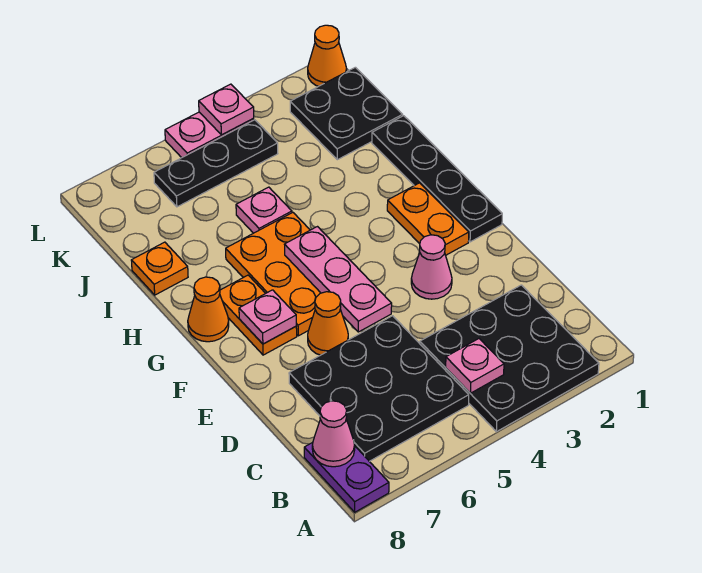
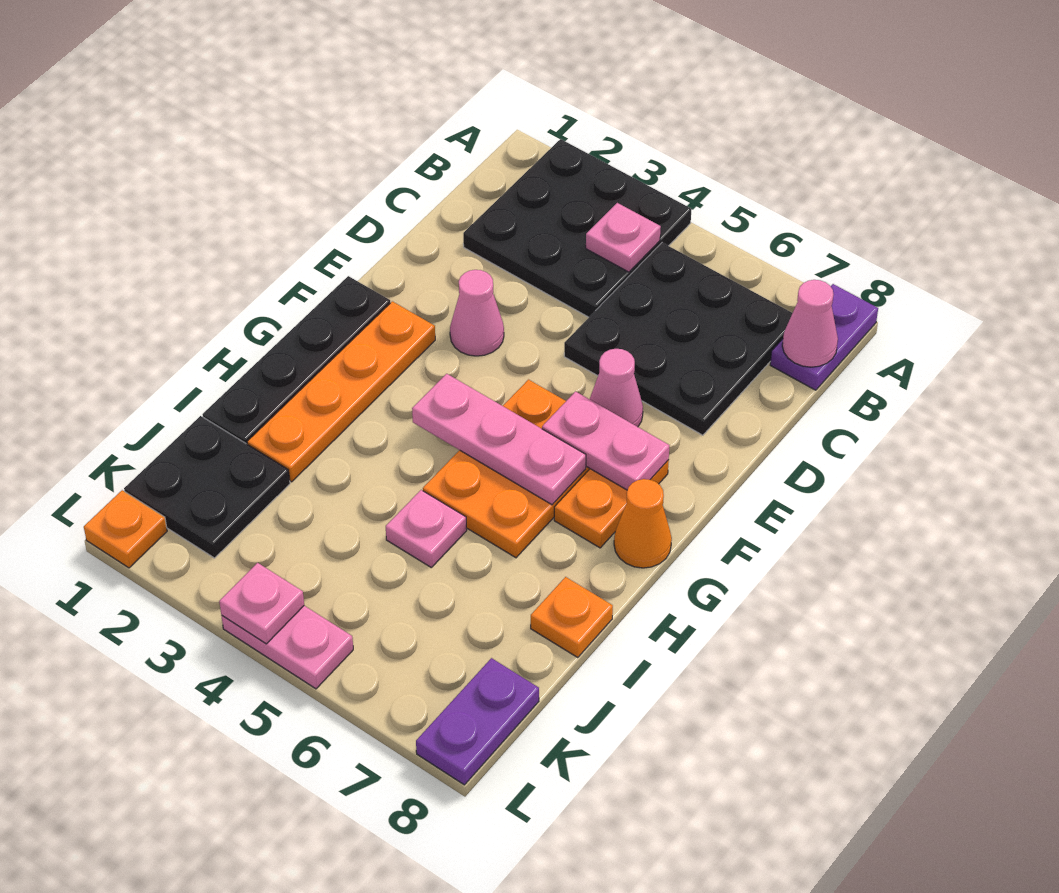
pink 1x3 plate [284,227,392,332] -> pink 1x3 plate turned to [412,374,586,505]
orange 1x1 cone [308,292,348,355] -> pink 1x1 cone [590,349,643,427]
orange 1x2 plate [387,183,469,255] -> orange 1x4 plate [247,301,435,482]
pink 1x1 plate [239,290,296,344] -> pink 1x2 plate [542,392,670,490]
black 1x3 plate [154,120,278,207] -> none
none -> purple 1x2 plate [416,658,539,785]
orange 1x1 cone [308,25,347,86] -> orange 1x1 plate [84,490,167,568]

